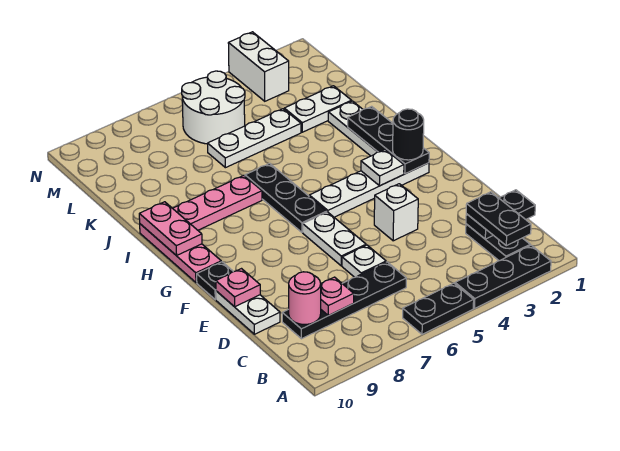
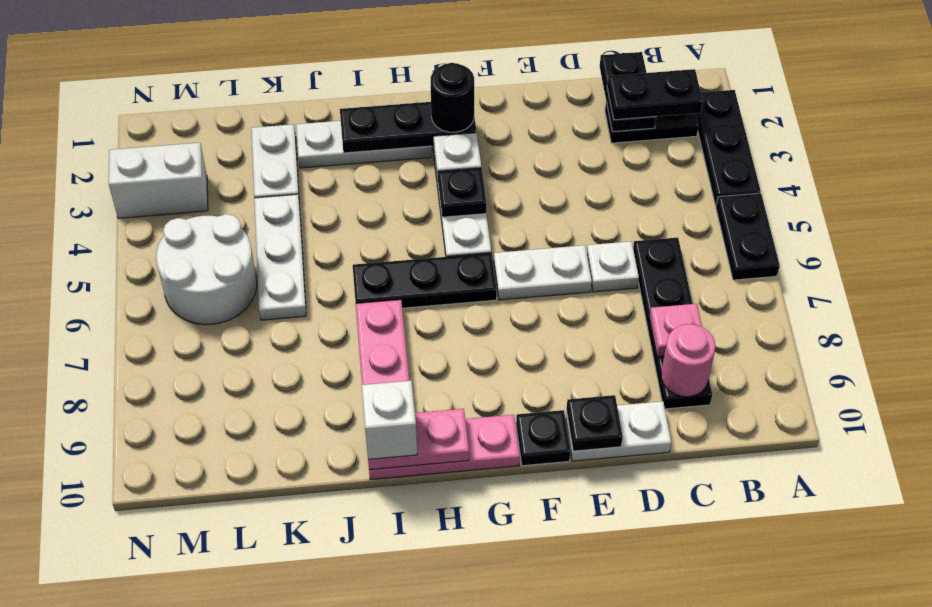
white 1x1 brick [374,184,418,241] -> white 1x1 brick moved to [362,381,417,459]
pink 1x1 plate [216,269,260,307] -> black 1x1 plate [566,395,623,451]
none -> black 1x1 plate [438,168,486,217]

